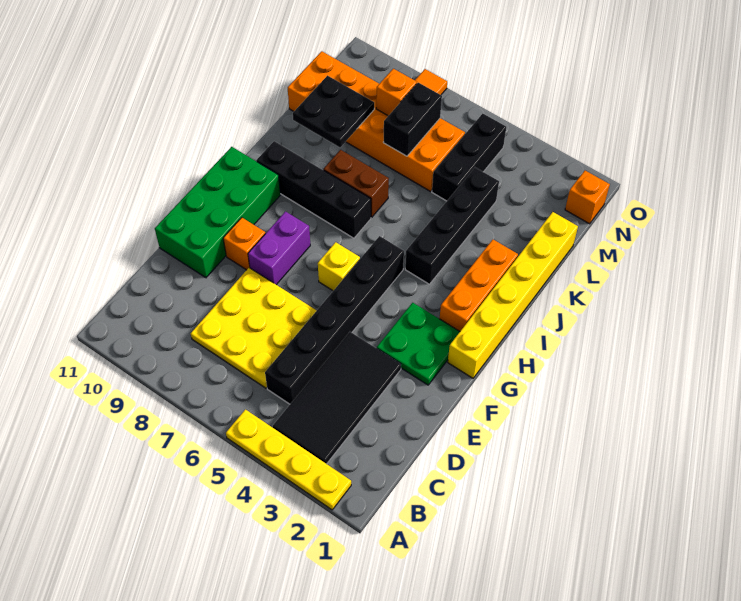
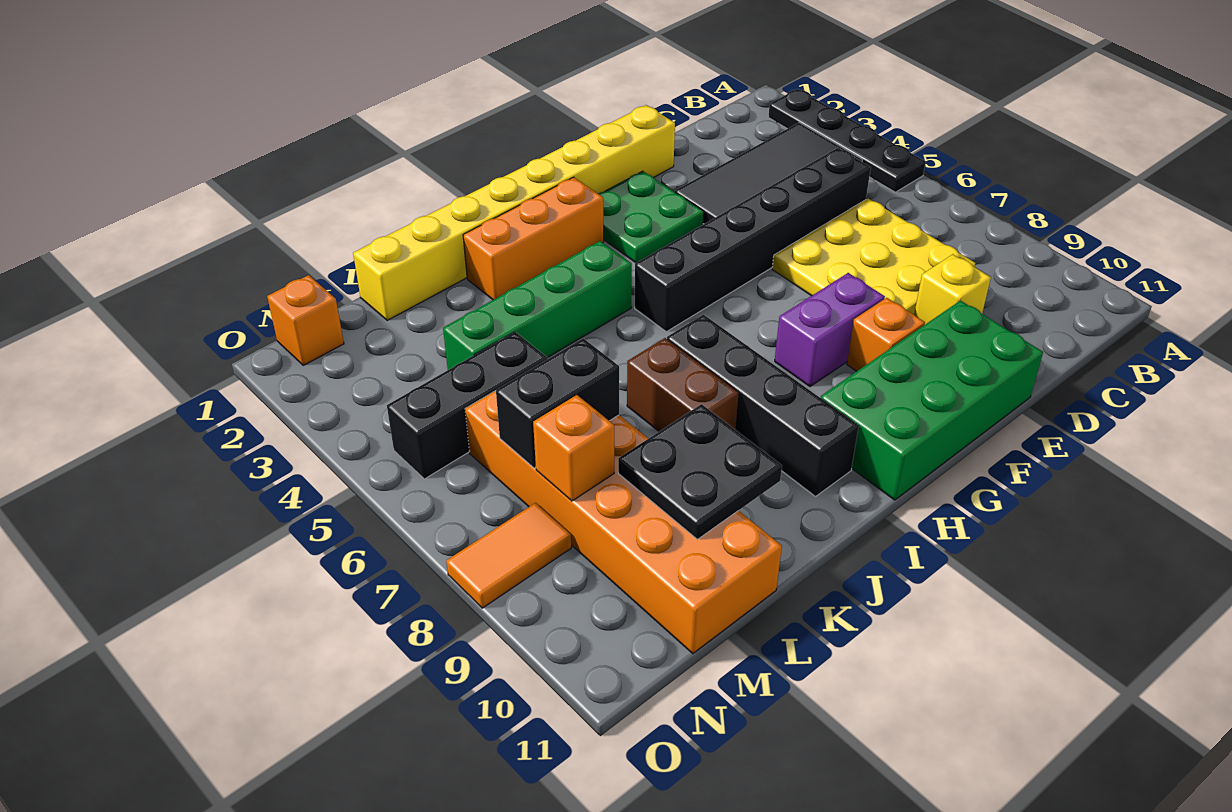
yellow 1x4 plate [226,410,351,510] -> black 1x4 plate [768,89,925,192]
yellow 1x6 brick [448,212,578,378] -> yellow 1x8 brick [353,105,675,320]
yellow 1x1 brick [318,242,360,291] -> yellow 1x1 brick moved to [914,254,991,324]
black 1x4 brick [405,168,499,284] -> green 1x4 brick [443,241,632,370]

